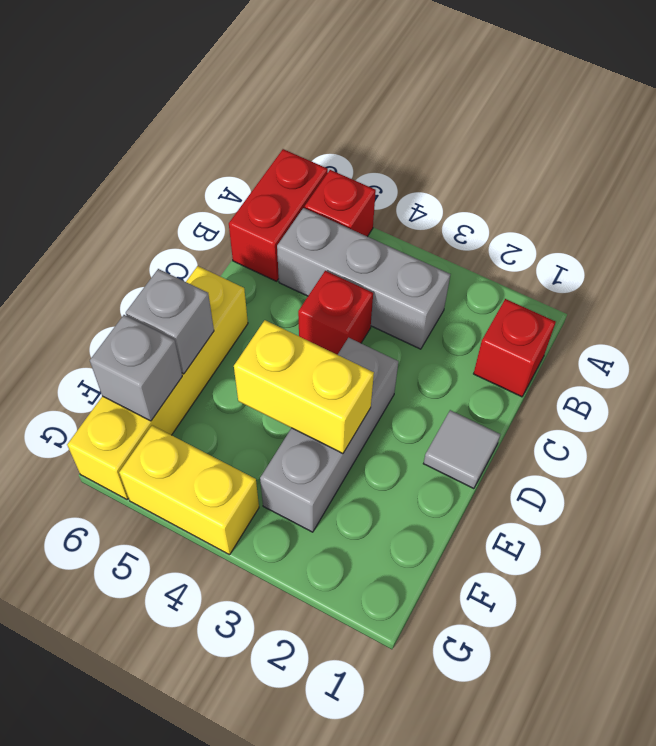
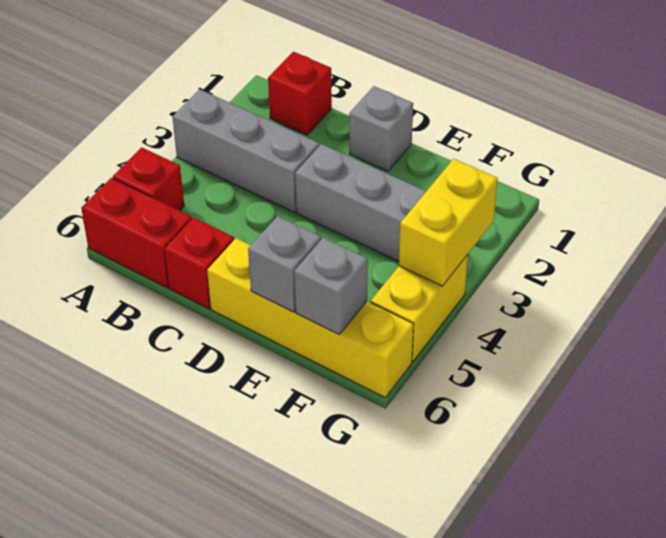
grey 1x3 brick [277,208,450,349] -> grey 1x3 brick turned to [173,89,319,212]
red 1x1 brick [298,271,373,355] -> red 1x1 brick moved to [164,218,234,309]
grey 1x1 tile [423,410,500,489] -> grey 1x1 brick [349,86,413,171]
yellow 1x2 brick [234,320,374,454] -> yellow 1x2 brick moved to [399,159,498,286]

